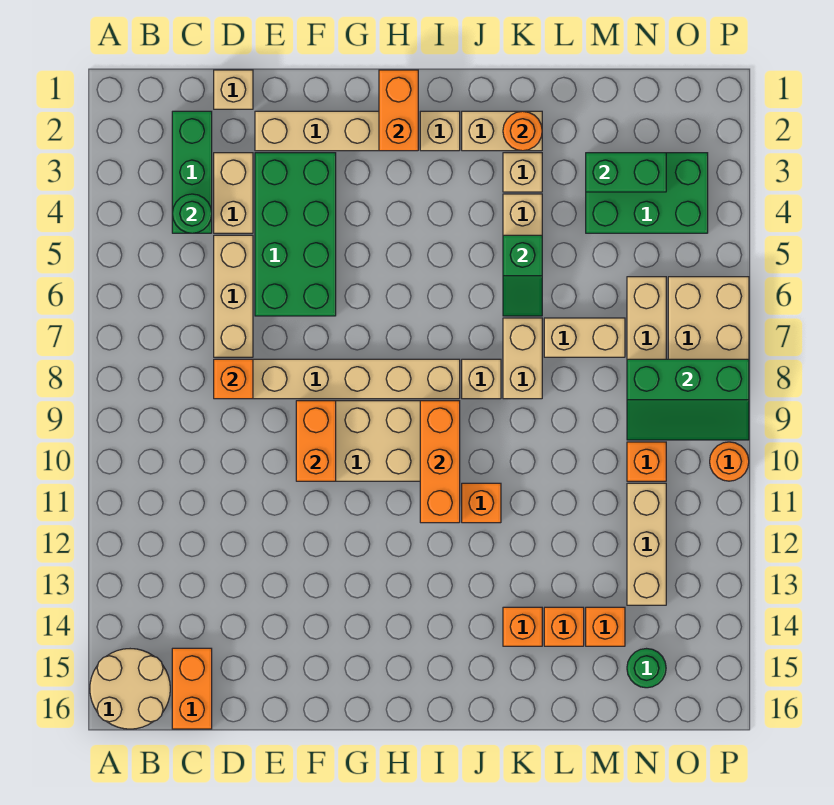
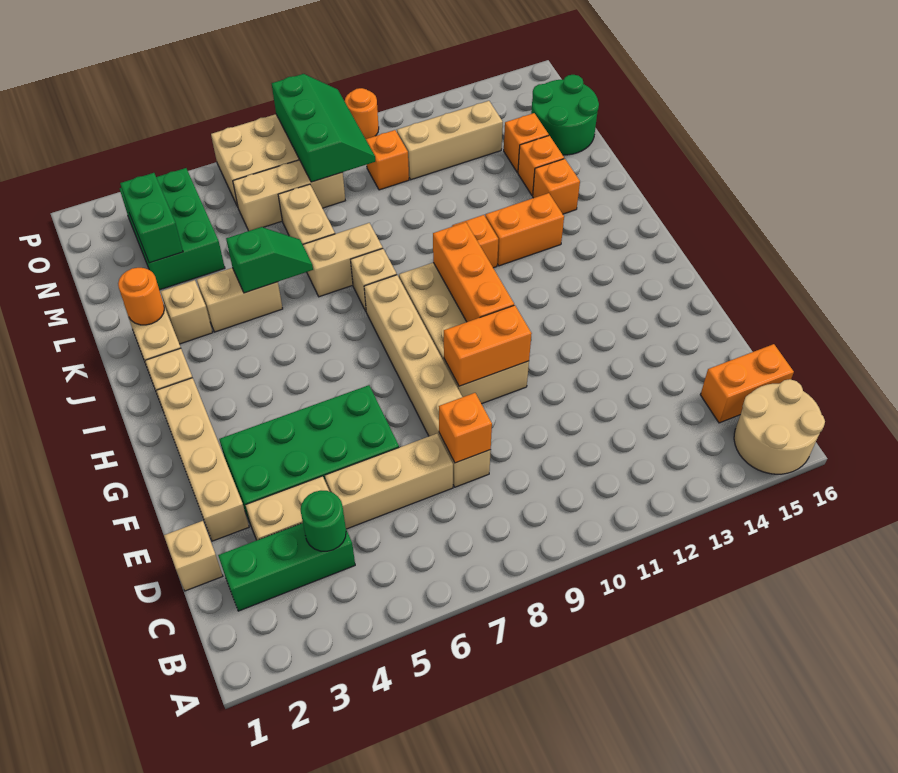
orange 1x2 brick [379,70,418,151] -> orange 1x2 brick moved to [485,193,564,266]
orange 1x3 brick [420,401,460,523] -> orange 1x3 brick turned to [433,222,514,322]
green 1x1 round brick [627,649,666,688] -> green 2x2 round brick [531,75,599,155]

